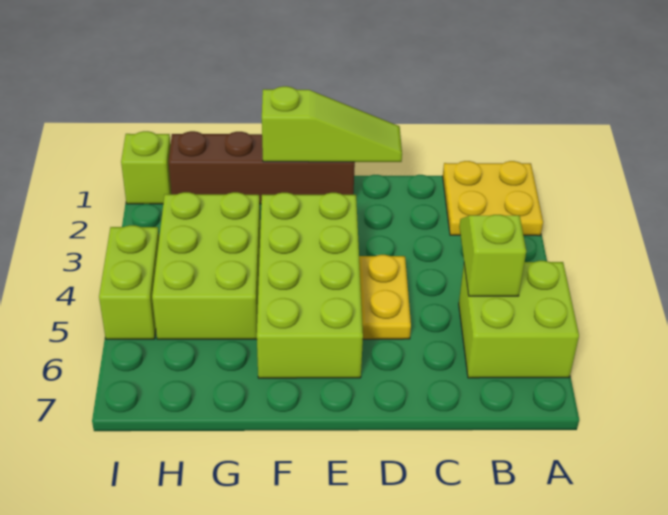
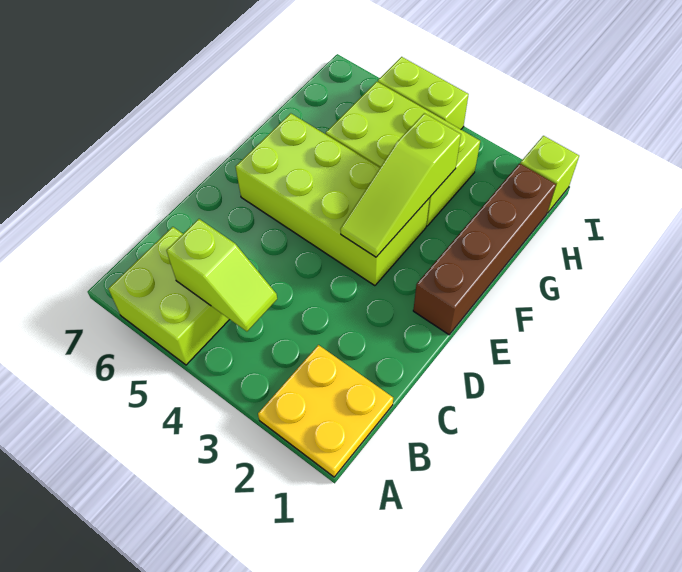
lime 1x3 slope [262,86,402,162] -> lime 1x3 slope moved to [340,113,461,257]
yellow 1x2 plate [359,255,411,339] -> none

